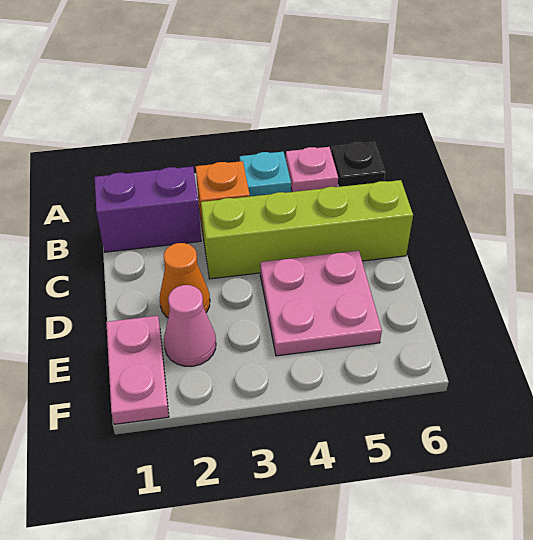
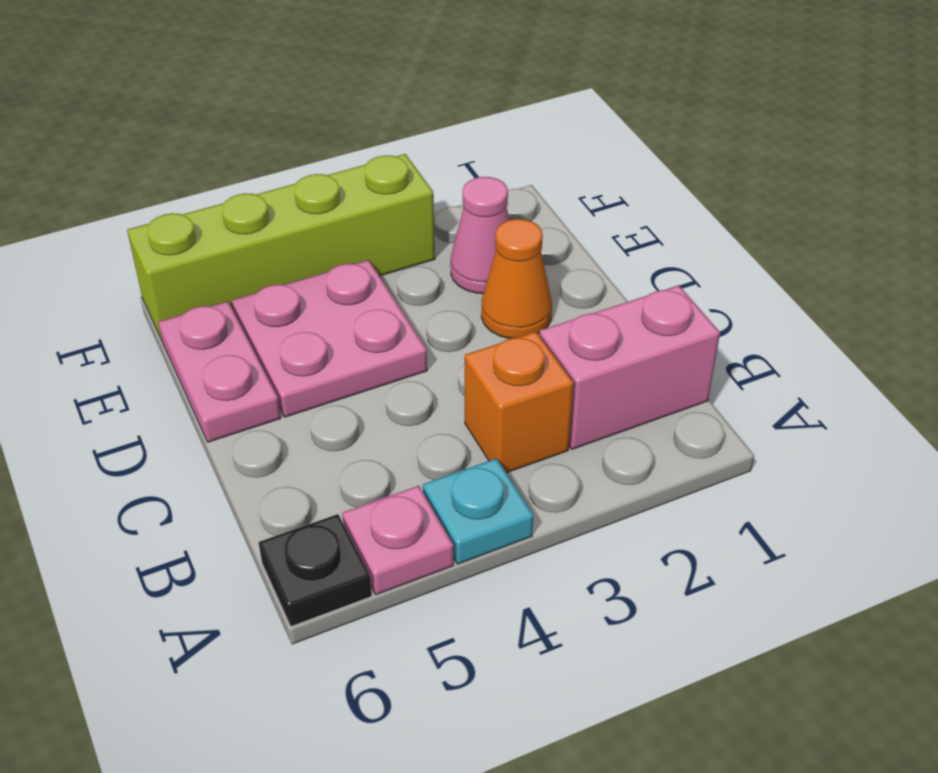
purple 1x2 brick [95,166,201,252] -> pink 1x2 brick [540,285,720,449]
lime 1x4 brick [201,180,413,279] -> lime 1x4 brick moved to [127,154,435,340]
pink 1x2 plate [106,316,169,424] -> pink 1x2 plate moved to [158,301,281,442]

